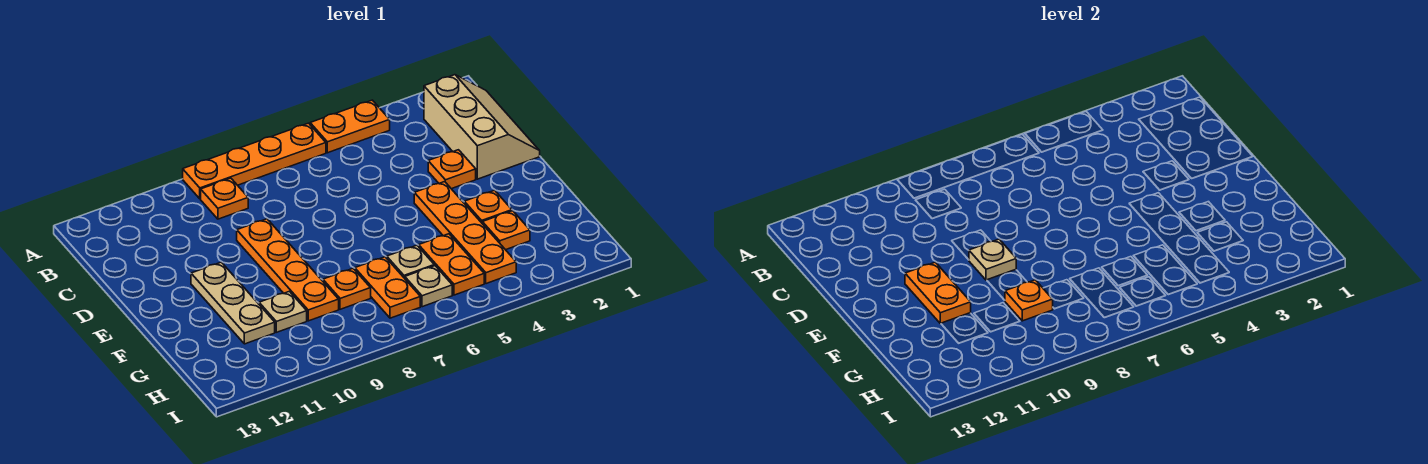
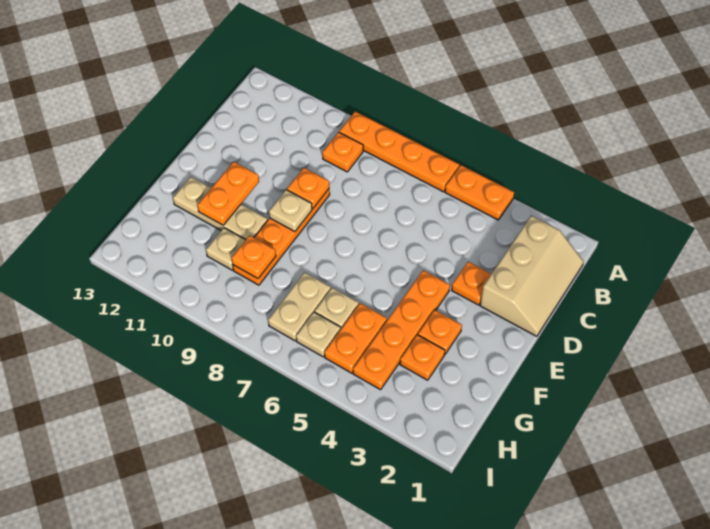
tan 1x3 plate [191,262,275,344] -> tan 1x3 plate turned to [173,177,268,240]
orange 1x2 plate [355,257,420,318] -> tan 1x2 plate [268,272,331,341]
orange 1x1 plate [323,269,371,309] -> orange 1x1 plate moved to [287,168,329,209]

